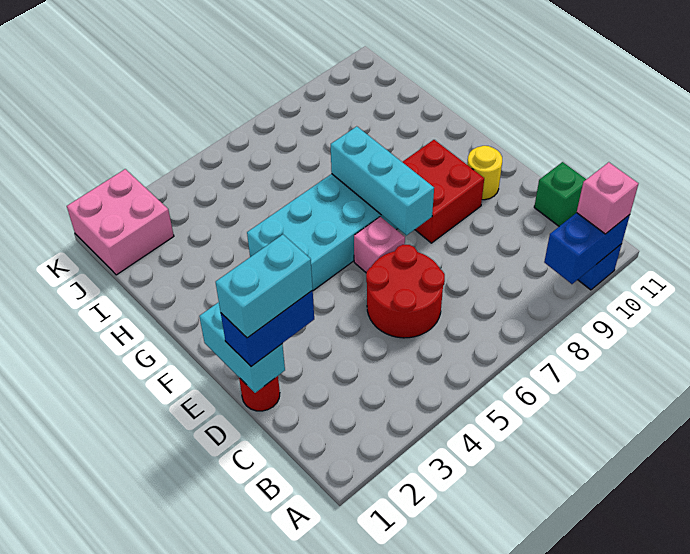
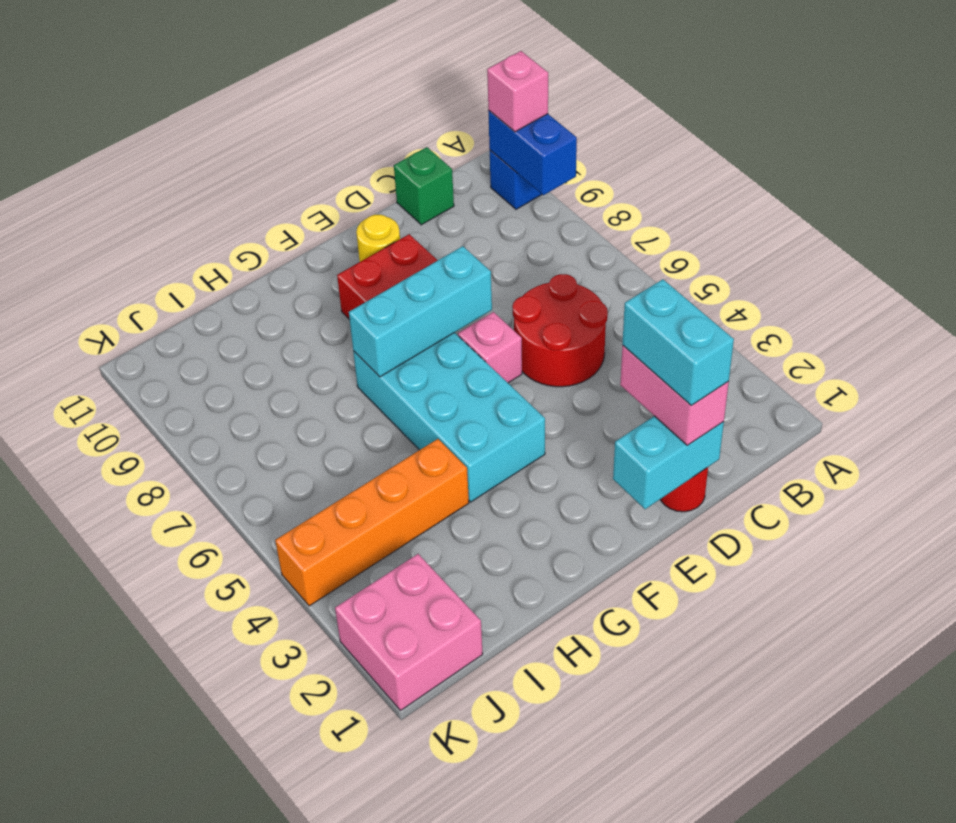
blue 1x2 brick [221,291,314,366] -> pink 1x2 brick [620,346,729,445]
none -> orange 1x4 brick [275,439,469,606]

